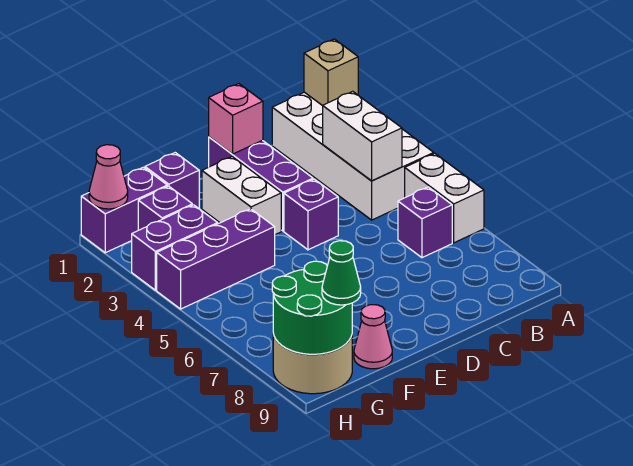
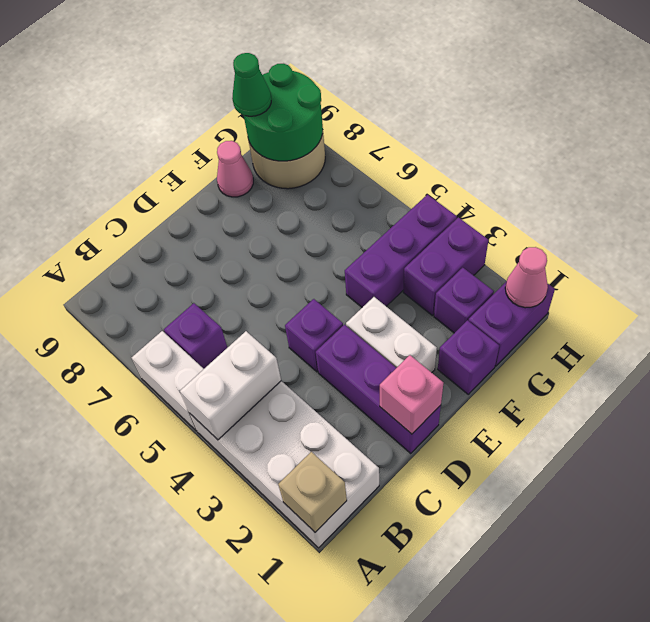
white 1x2 brick [323,91,402,181] -> white 1x2 brick turned to [180,331,281,440]

